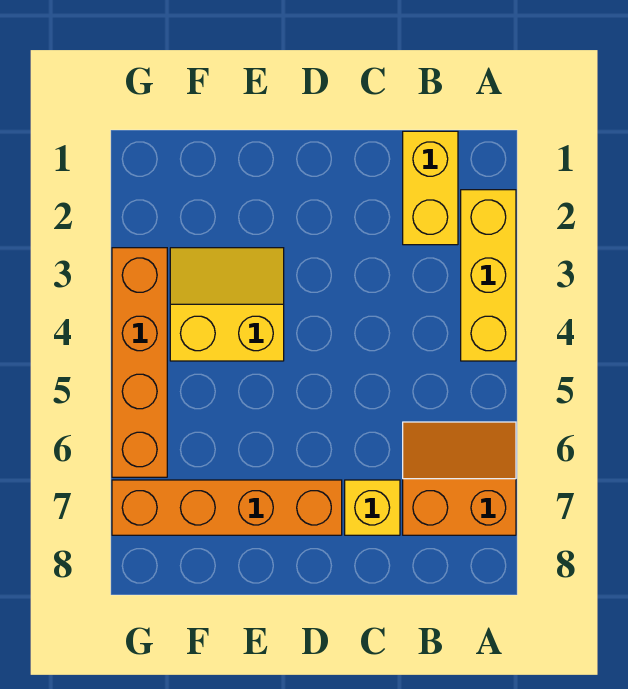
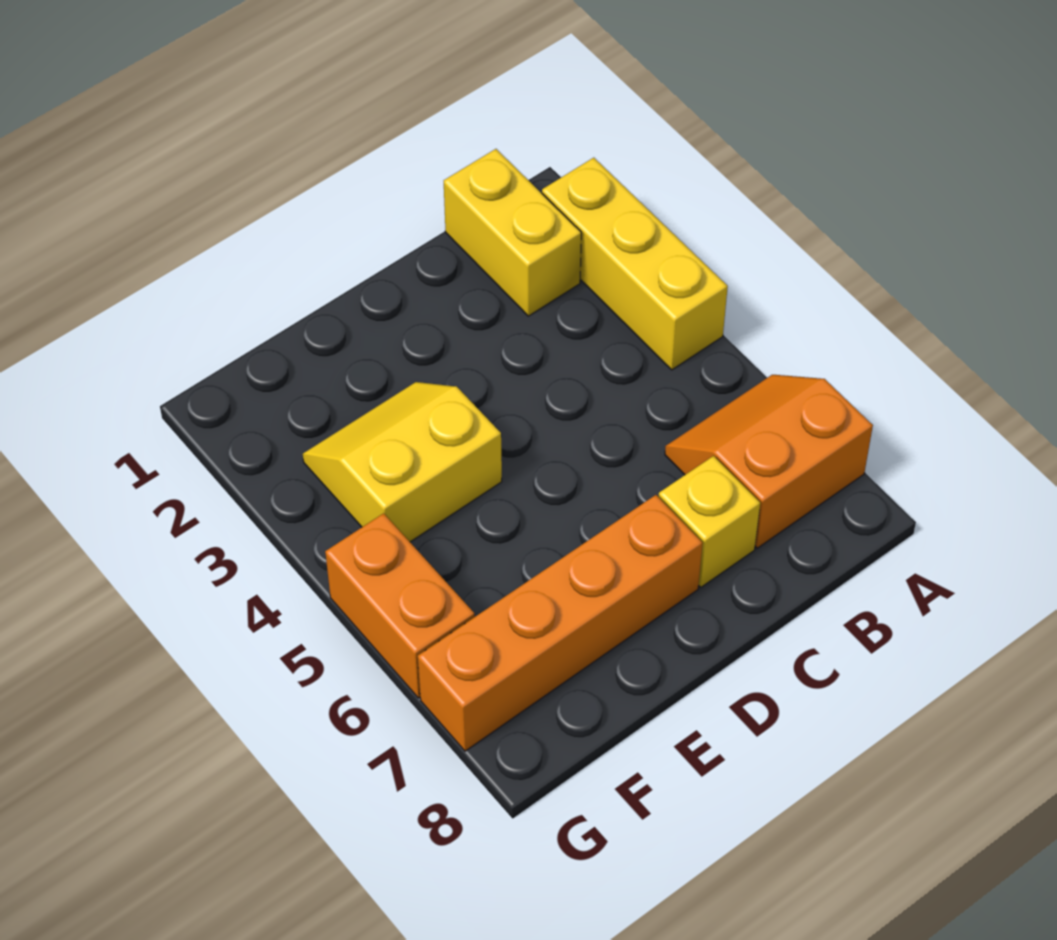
orange 1x4 brick [112,248,167,477] -> orange 1x2 brick [325,513,475,698]

